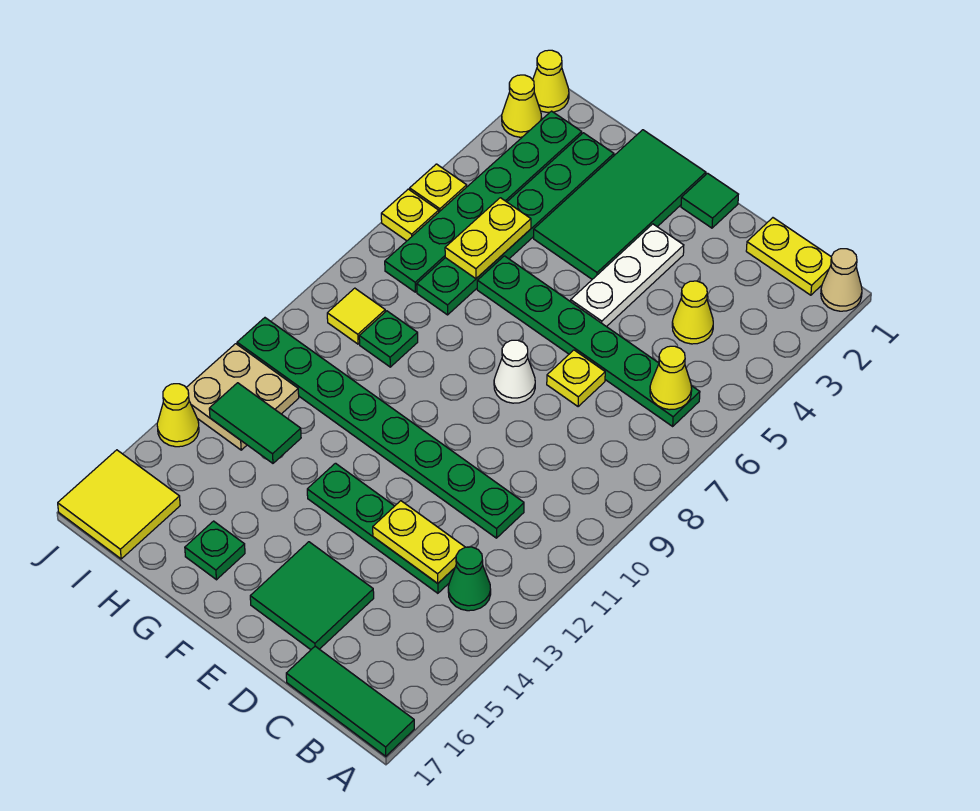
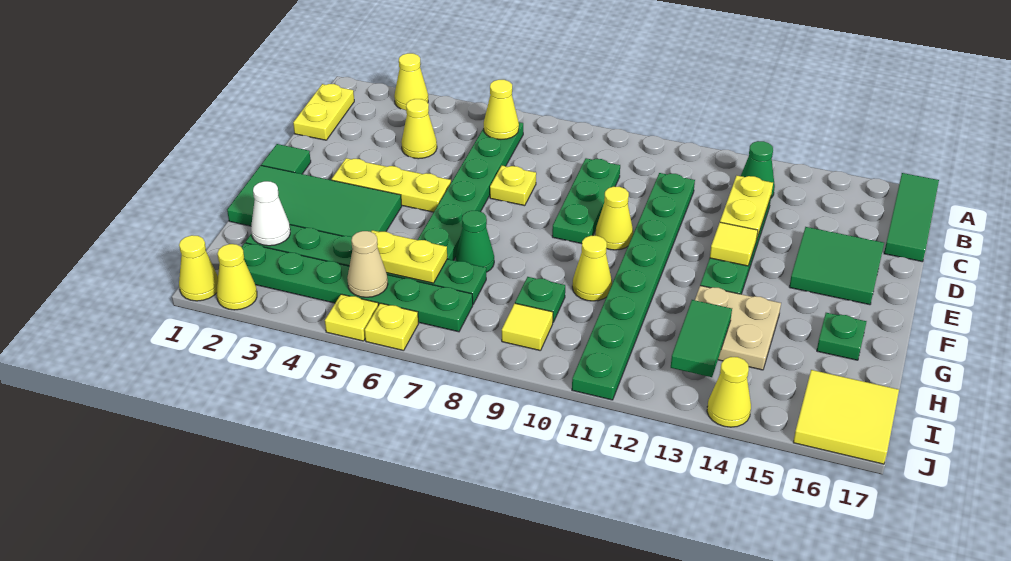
tan 1x1 cone [821,249,862,311] -> tan 1x1 cone moved to [347,231,388,297]
none -> yellow 1x1 cone [394,53,428,110]
none -> green 1x3 plate [552,158,620,244]
white 1x3 plate [571,224,684,327] -> yellow 1x3 plate [331,158,451,212]
white 1x1 cone [494,340,535,403] -> white 1x1 cone moved to [251,181,290,246]
none -> yellow 1x1 cone [595,187,633,250]
none -> yellow 1x1 tile [710,222,758,266]
none -> green 1x1 cone [456,211,494,272]
none -> yellow 1x1 cone [572,236,612,301]
tan 2x2 plate [186,344,299,450] -> tan 2x2 plate moved to [695,286,781,370]

